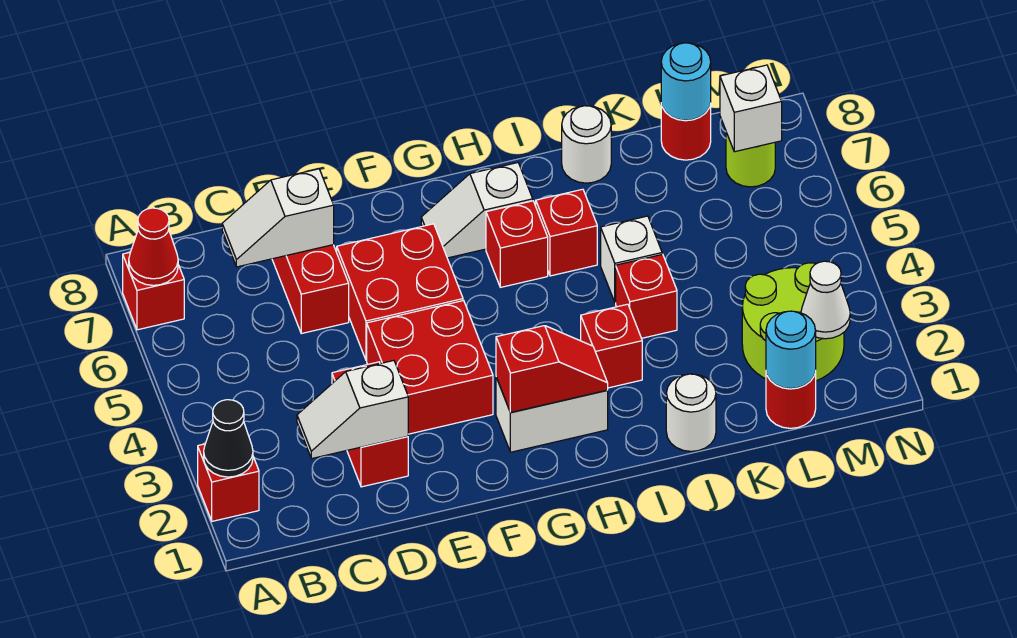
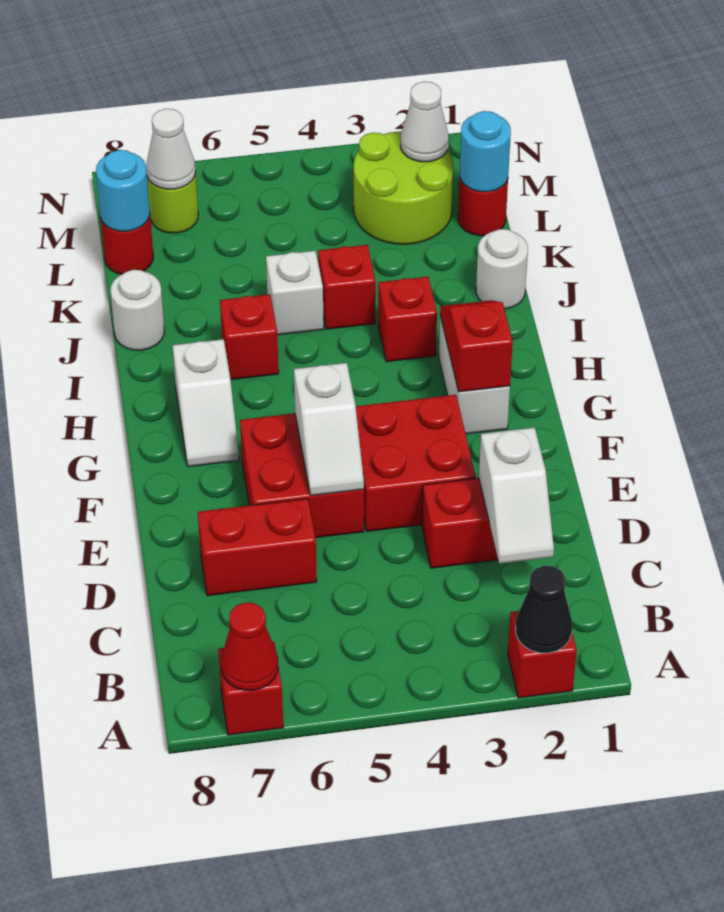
white 1x2 slope [222,169,334,267] -> white 1x2 slope moved to [294,363,364,495]
red 1x1 brick [486,201,548,287] -> none
white 1x1 brick [720,65,782,152] -> white 1x1 cone [146,109,196,189]

